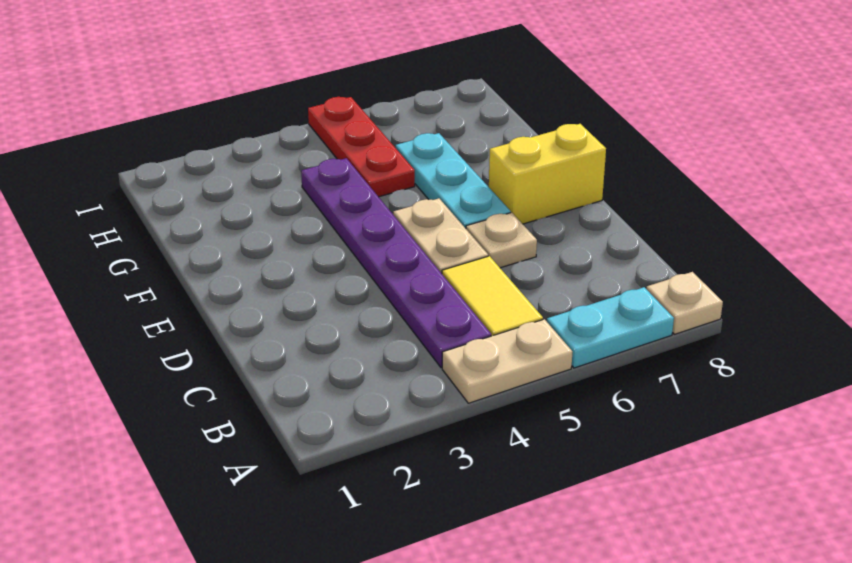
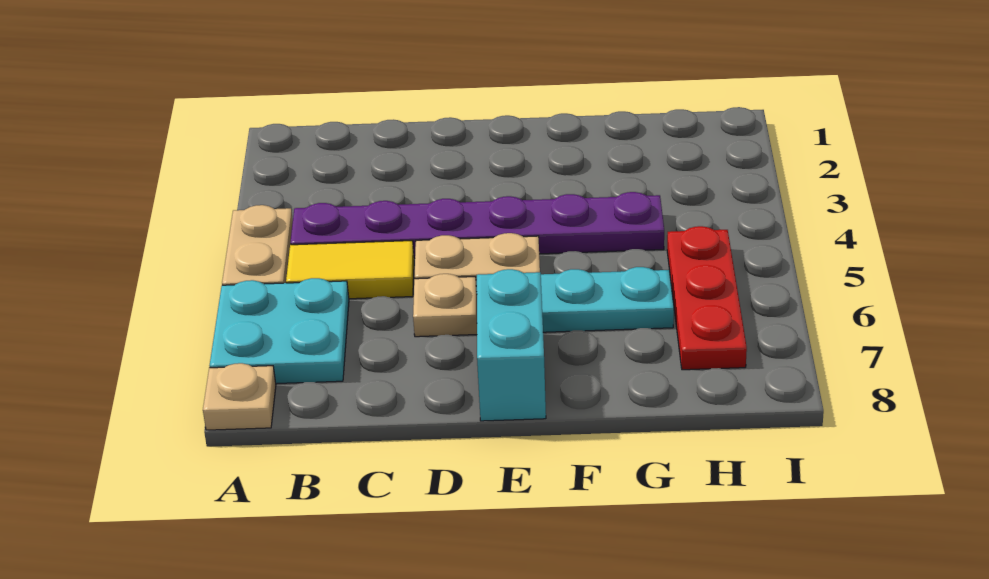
cyan 1x2 plate [547,287,674,368] -> cyan 2x2 plate [210,278,349,384]
yellow 1x2 brick [489,124,606,224] -> cyan 1x2 brick [477,269,546,421]
red 1x3 plate [308,97,415,197] -> red 1x3 plate turned to [667,226,747,370]

